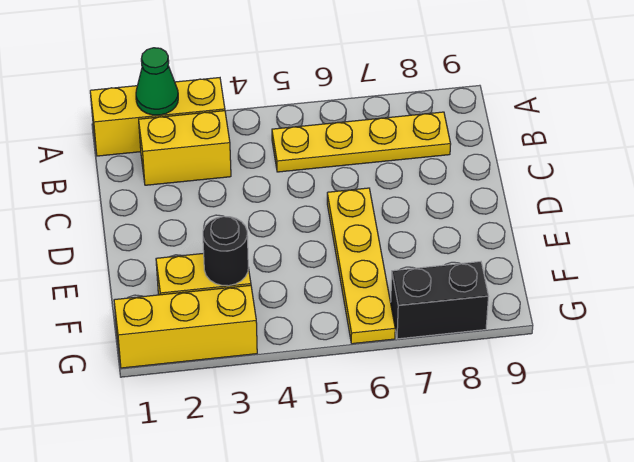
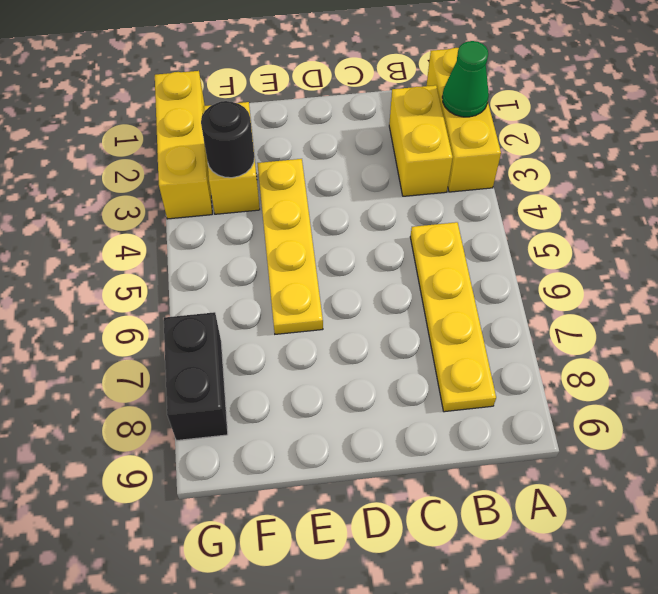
yellow 1x4 plate [327,188,395,344] -> yellow 1x4 plate turned to [257,159,323,334]

